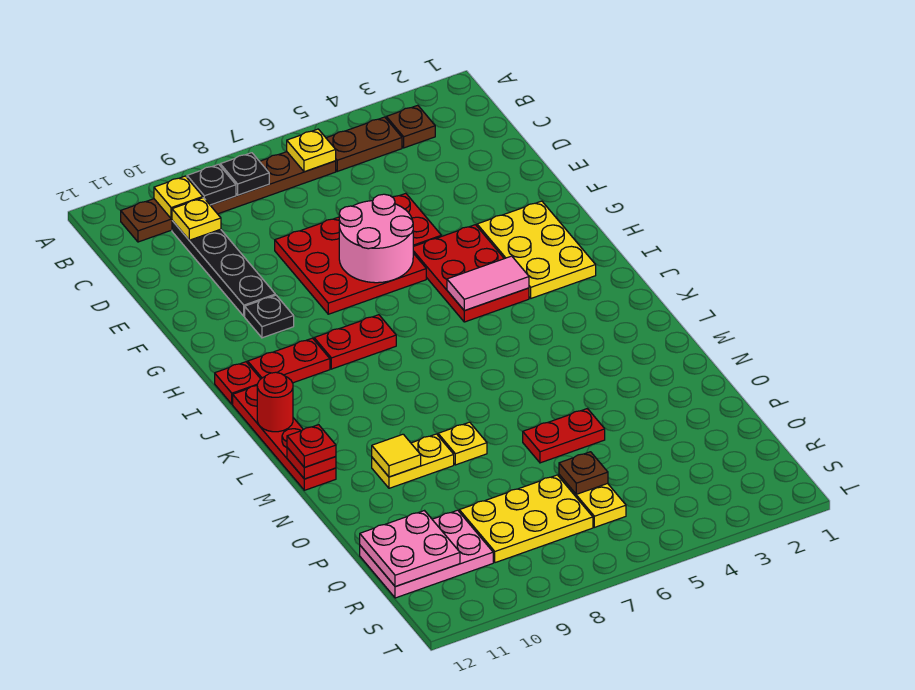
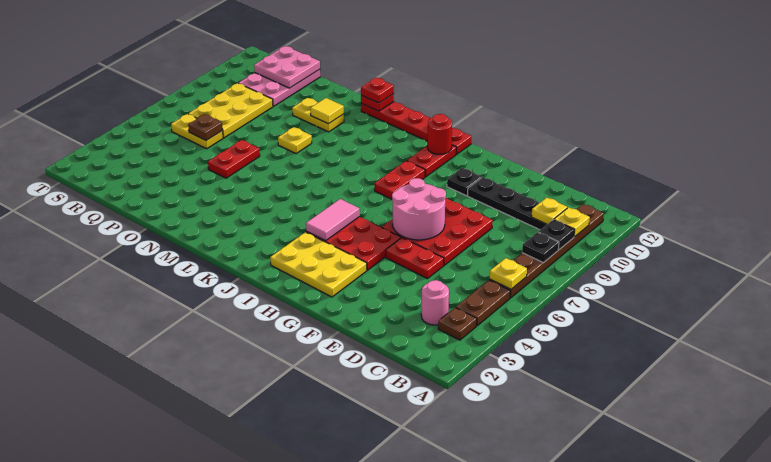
none -> pink 1x1 round brick [421,280,449,325]
red 1x1 round brick [257,372,293,432] -> red 1x1 round brick moved to [427,114,452,154]
yellow 1x2 plate [372,434,454,488] -> yellow 1x2 plate turned to [292,98,344,132]

